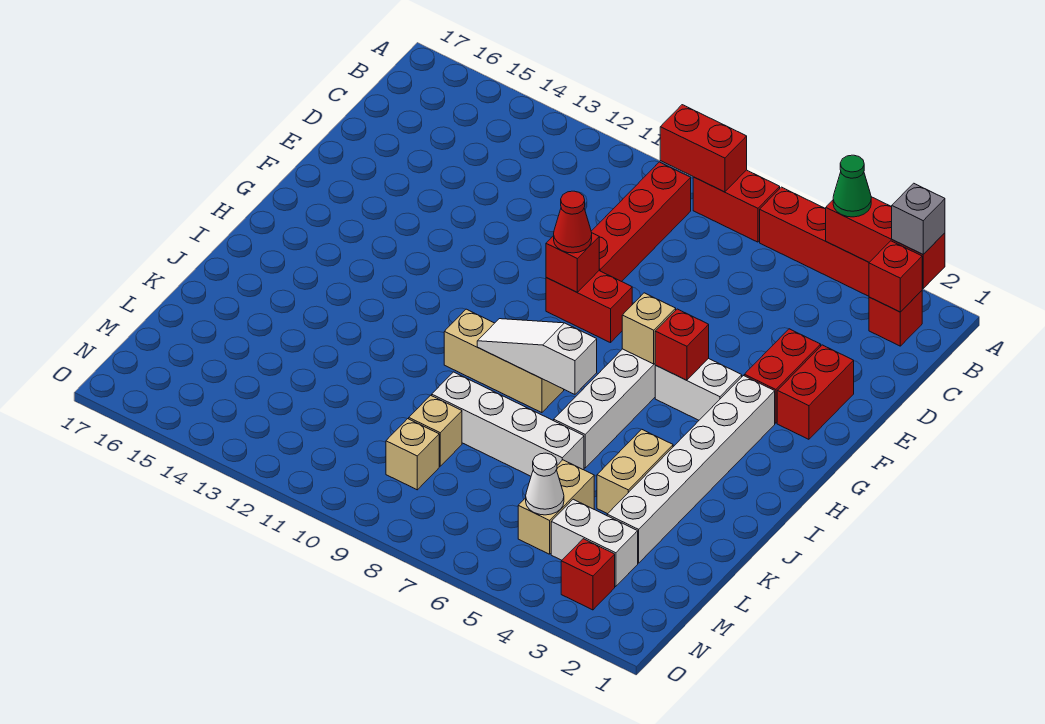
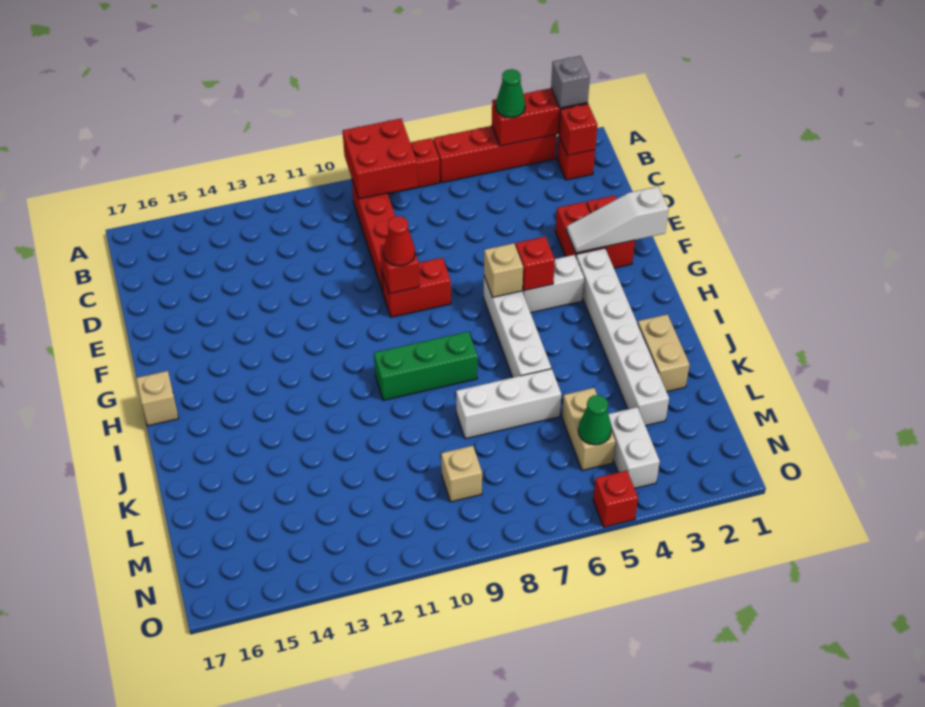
red 1x2 brick [660,105,747,192] -> red 2x2 brick [343,119,418,199]
white 1x3 slope [477,319,597,394] -> white 1x3 slope moved to [567,187,669,253]
tan 1x3 brick [444,309,564,413] -> green 1x3 brick [374,332,477,400]
tan 1x2 brick [597,429,673,514] -> tan 1x2 brick moved to [638,314,690,392]
white 1x4 brick [432,372,584,476] -> white 1x3 brick [456,369,561,439]
tan 1x1 brick [409,395,462,466] -> tan 1x1 brick moved to [136,371,179,426]
white 1x2 brick [551,499,638,587] -> white 1x2 brick turned to [608,407,660,488]
white 1x1 cone [526,453,564,515] -> green 1x1 cone [578,395,612,445]
red 1x1 brick [561,539,615,610] -> red 1x1 brick moved to [593,471,638,527]

